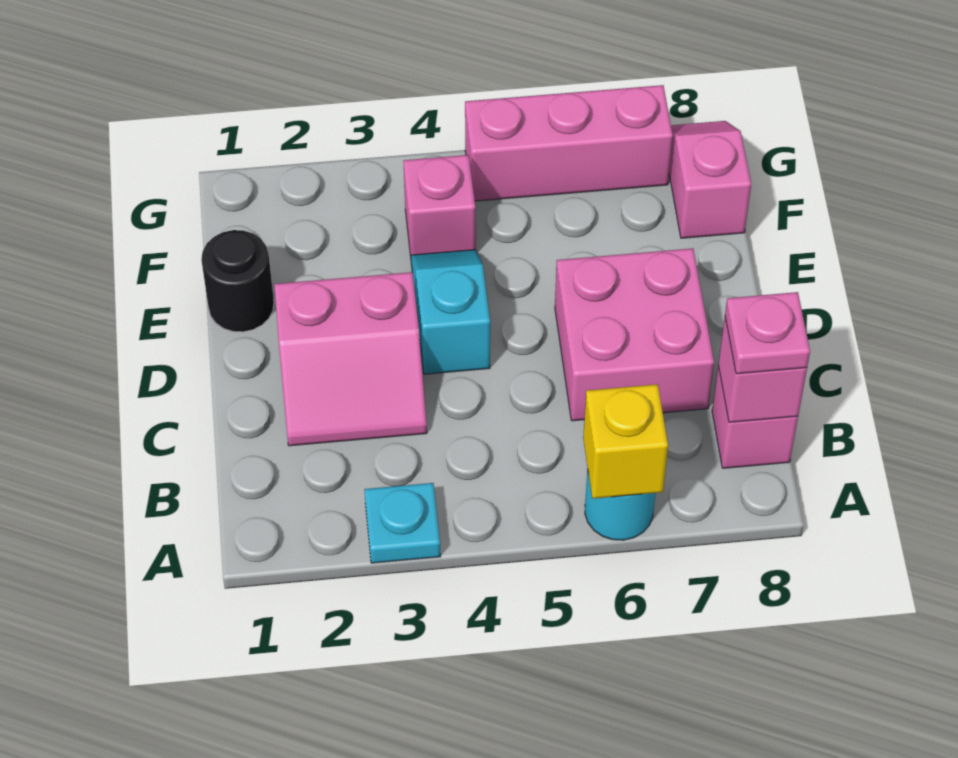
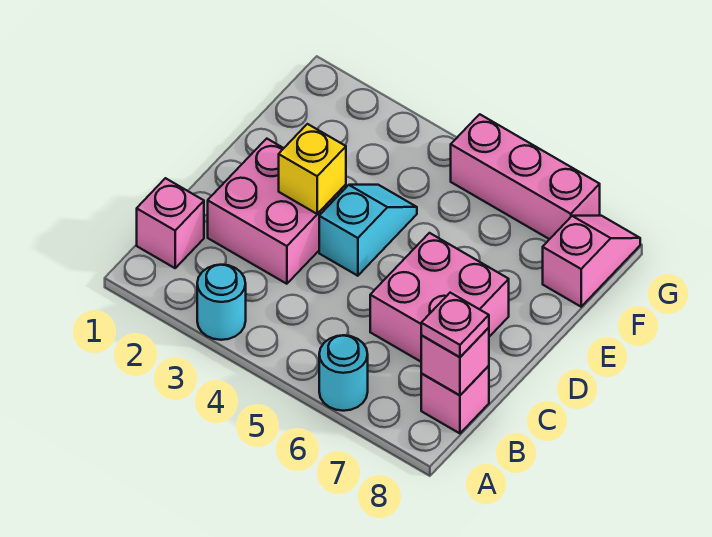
cyan 1x1 plate [364,483,440,563] -> cyan 1x1 round brick [197,265,246,340]
yellow 1x1 brick [583,384,668,498] -> yellow 1x1 brick moved to [279,124,346,214]
pink 2x2 slope [274,272,427,446] -> pink 2x2 brick [208,139,346,284]
black 1x1 round brick [201,230,274,332] -> none
pink 1x1 brick [404,155,476,256] -> pink 1x1 brick moved to [137,178,204,268]

